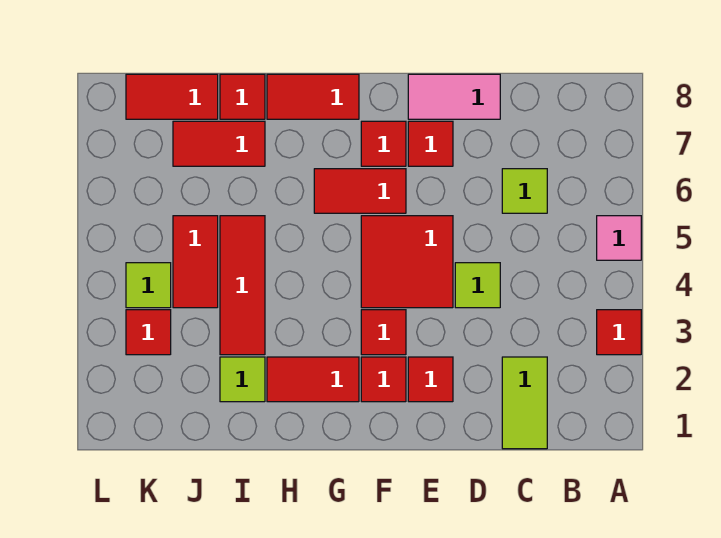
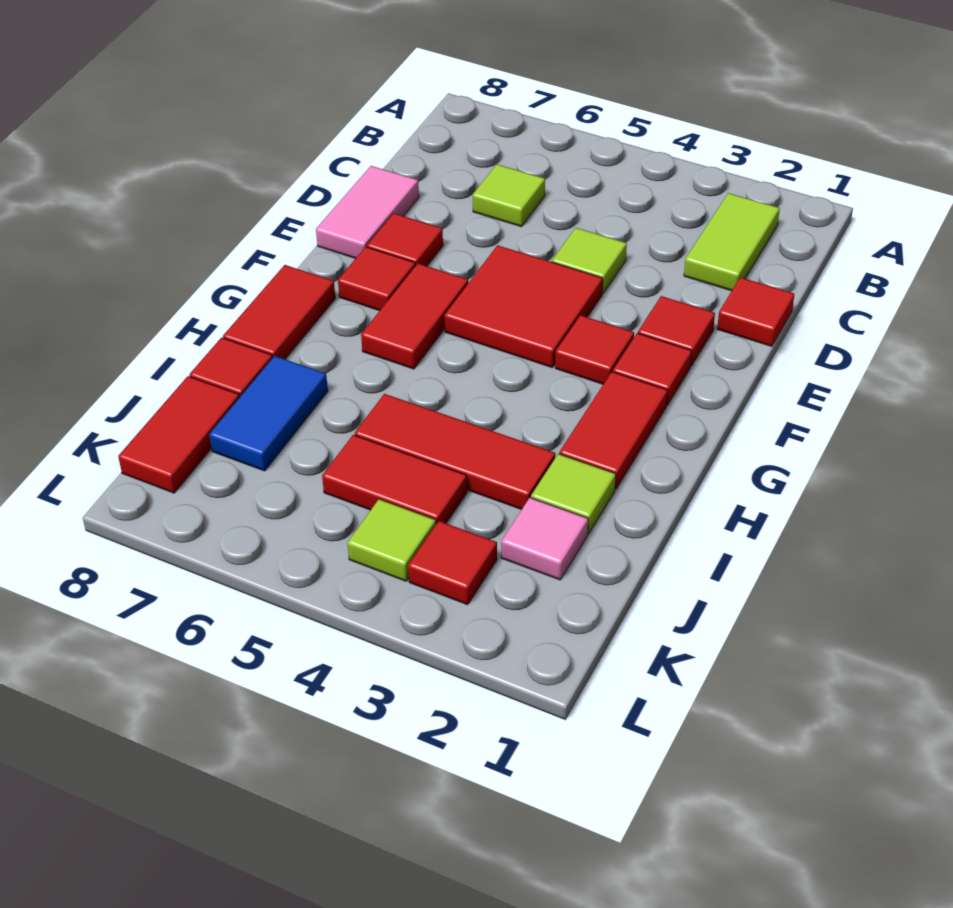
red 1x1 tile [597,310,641,355] -> red 1x1 tile moved to [717,277,794,346]
pink 1x1 tile [597,216,641,260] -> pink 1x1 tile moved to [501,498,588,580]
lime 1x2 tile [502,357,547,449] -> lime 1x2 tile turned to [684,193,780,291]
red 1x2 tile [173,121,265,166] -> blue 1x2 tile [209,356,328,471]

